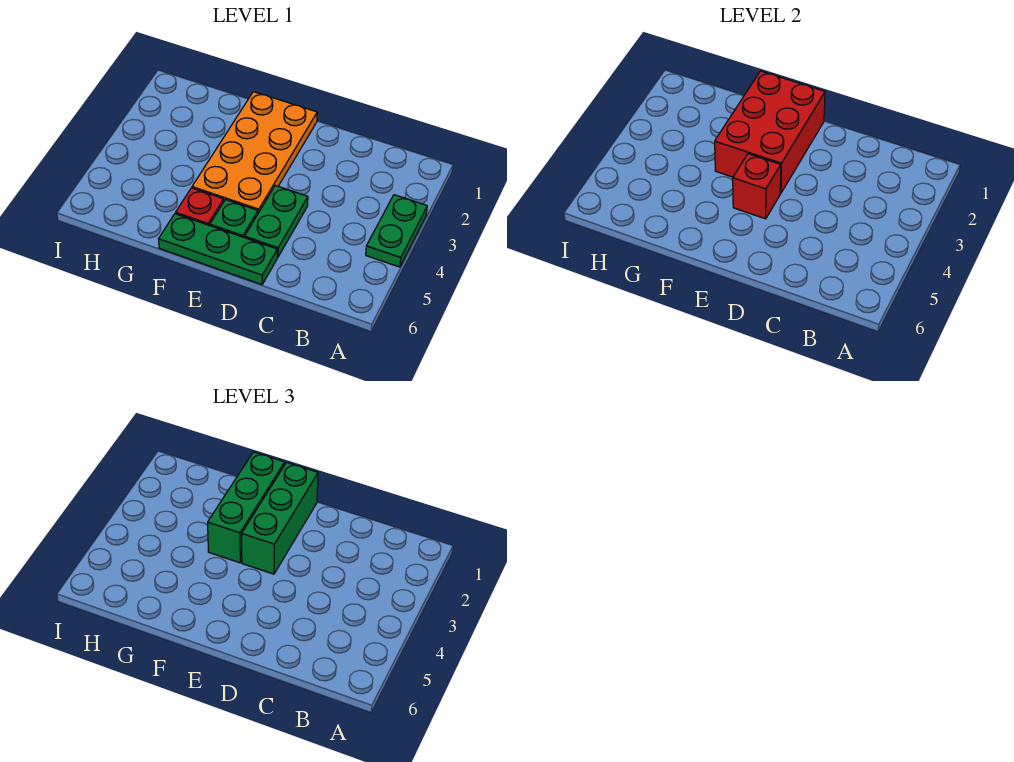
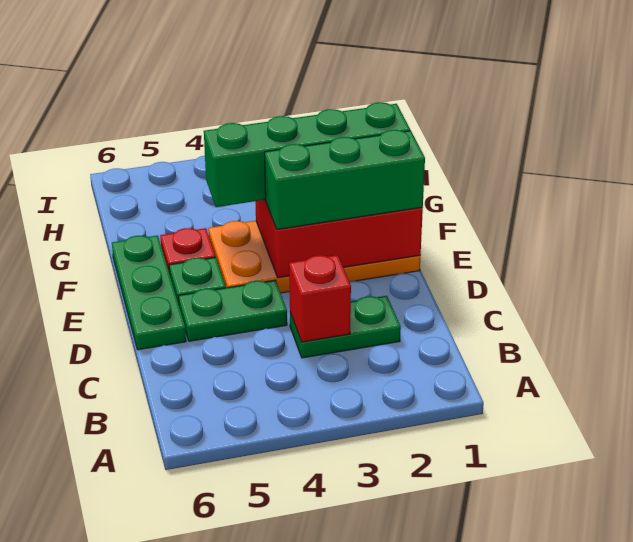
green 1x2 plate [366,195,427,267] -> green 1x2 plate moved to [290,296,401,358]
red 1x1 brick [733,154,781,219] -> red 1x1 brick moved to [289,255,351,342]
green 1x3 brick [208,452,285,563] -> green 1x4 brick [204,102,410,207]

